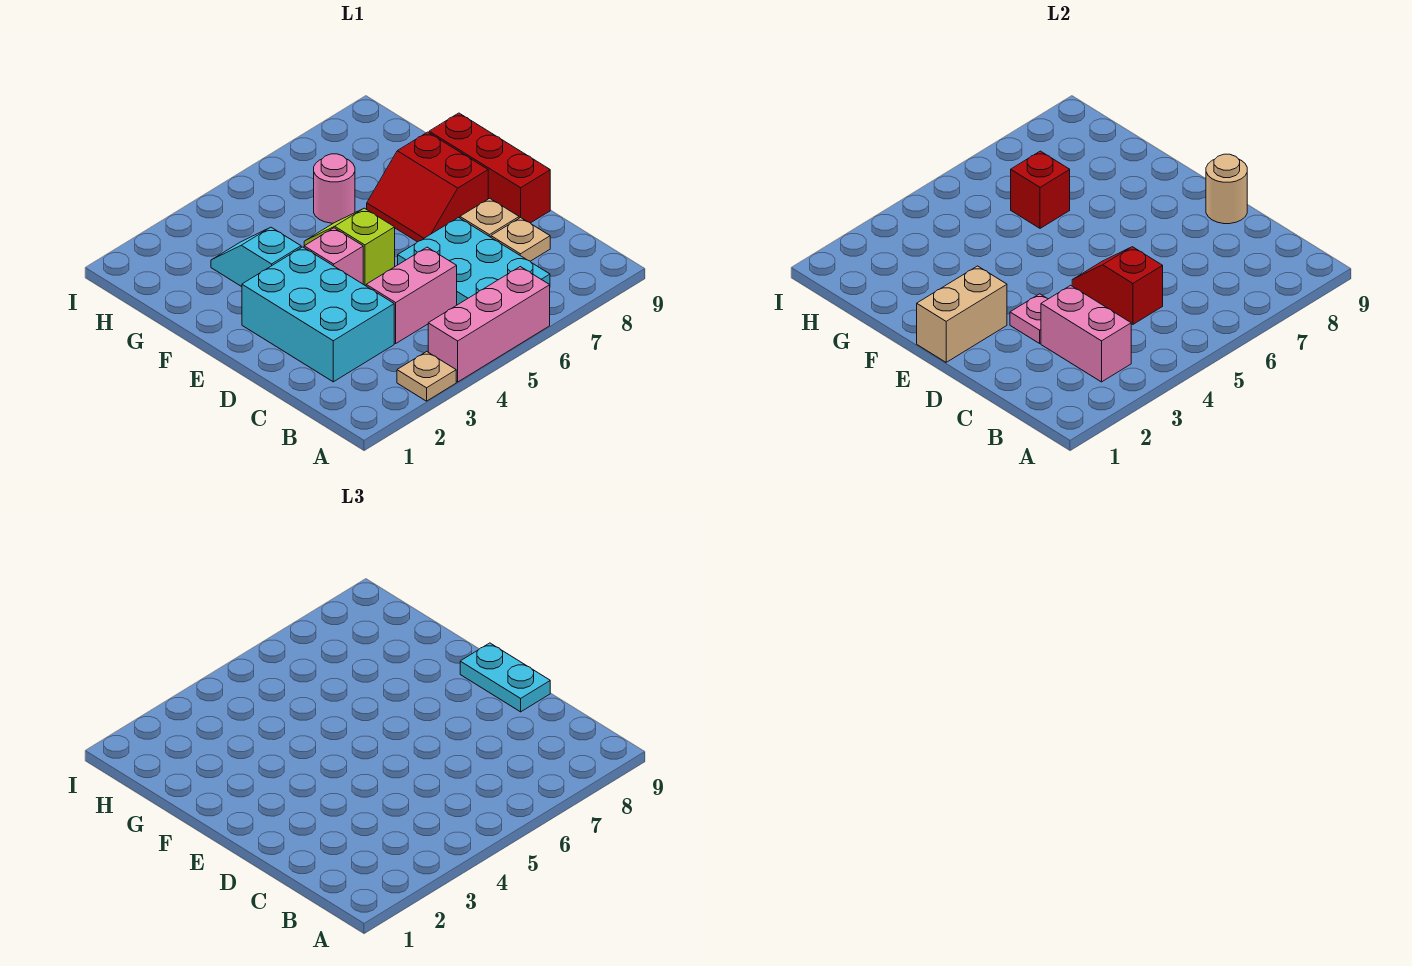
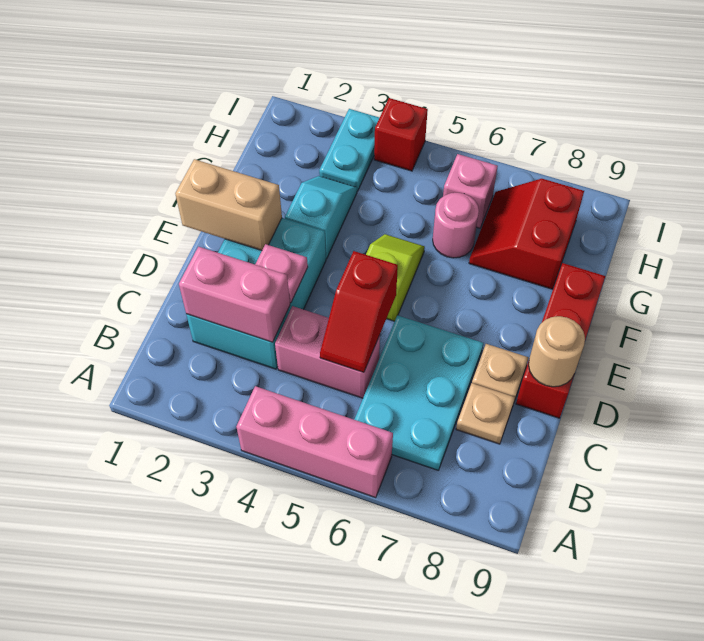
tan 1x1 plate [397,352,456,401] -> none
pink 1x2 brick [1041,285,1131,382] -> pink 1x2 brick turned to [179,247,290,342]
red 1x2 slope [1072,247,1163,324] -> red 1x2 slope turned to [320,251,398,372]
cyan 1x2 plate [460,643,550,712] -> cyan 1x2 plate moved to [319,109,380,191]
pink 1x1 brick [304,228,363,284] -> pink 1x1 brick moved to [443,154,498,228]
red 2x2 slope [367,132,488,242] -> red 2x2 slope moved to [469,179,584,289]
red 1x1 brick [1011,151,1070,228] -> red 1x1 brick moved to [374,98,428,171]

